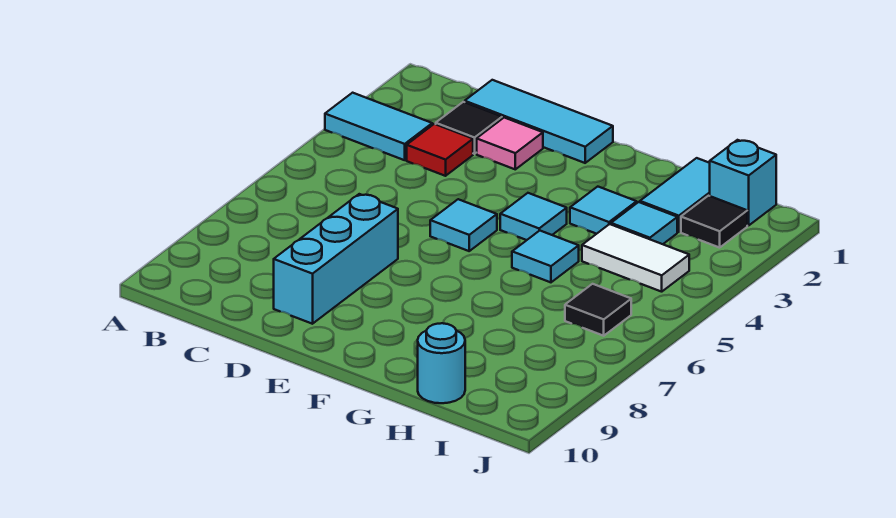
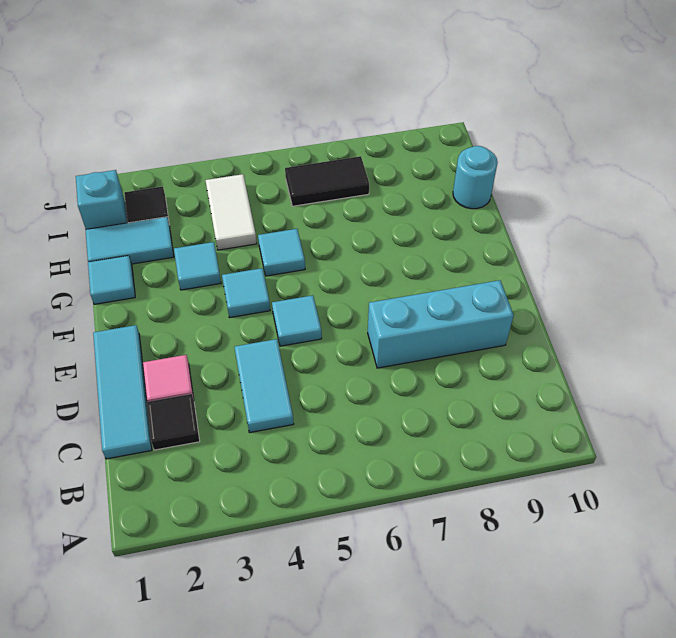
cyan 1x2 tile [325,93,432,160] -> cyan 1x2 tile moved to [234,339,294,433]
red 1x1 tile [407,124,473,176] -> none
cyan 1x1 tile [611,202,677,244] -> cyan 1x1 tile moved to [88,256,135,304]
black 1x1 tile [565,284,631,336] -> black 1x2 tile [285,156,369,206]

